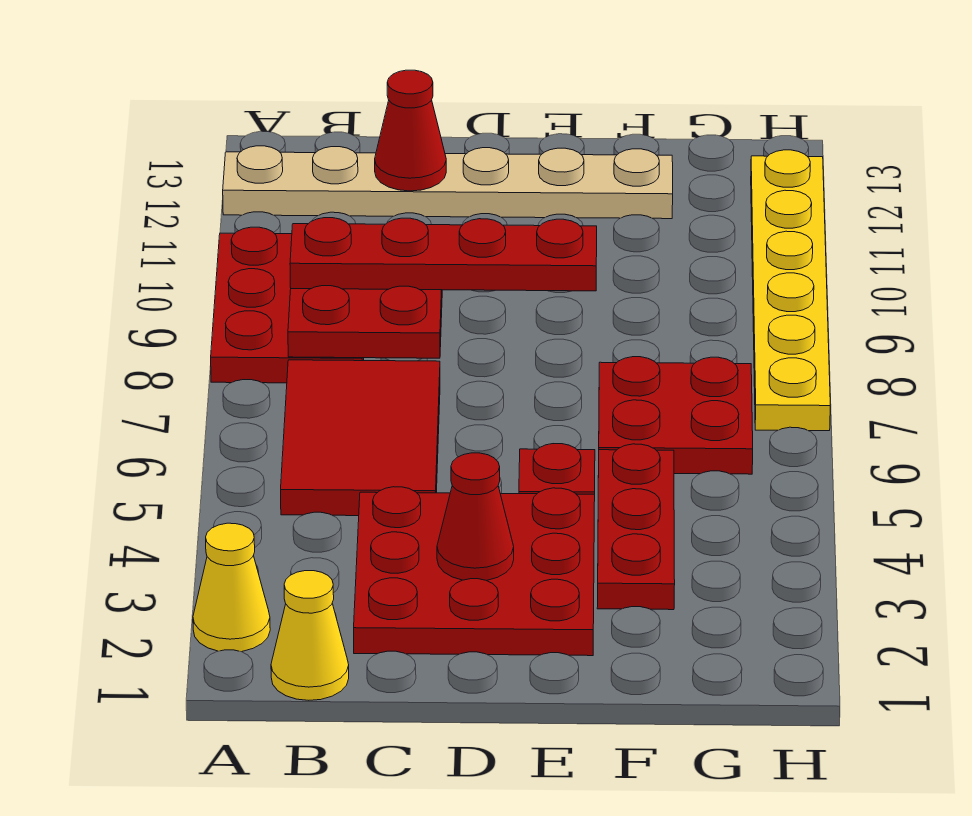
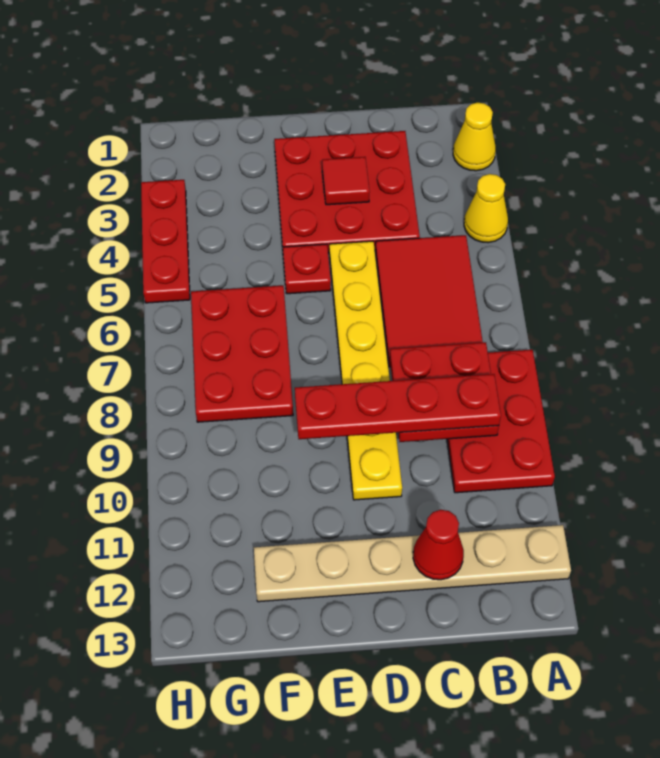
yellow 1x1 cone [271,571,349,700] -> yellow 1x1 cone moved to [464,174,508,243]
red 1x1 cone [437,453,514,581] -> red 1x1 tile [322,157,370,205]
red 1x3 plate [597,444,675,610] -> red 1x3 plate moved to [141,180,190,303]
red 2x2 plate [599,357,753,474] -> red 2x3 plate [191,286,293,422]
yellow 1x6 plate [751,150,830,431] -> yellow 1x6 plate moved to [329,241,402,500]

